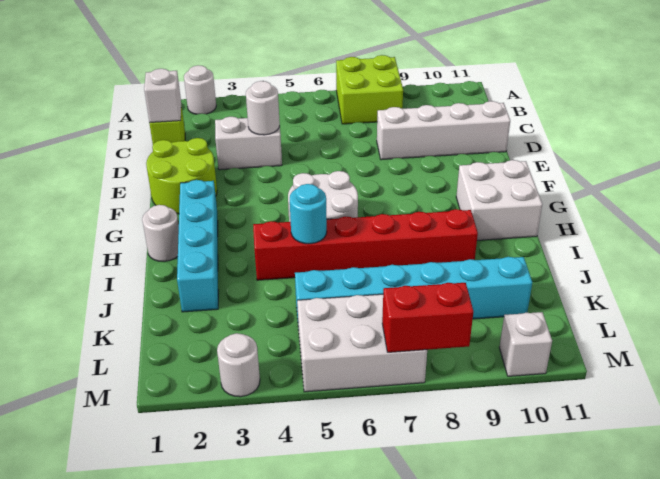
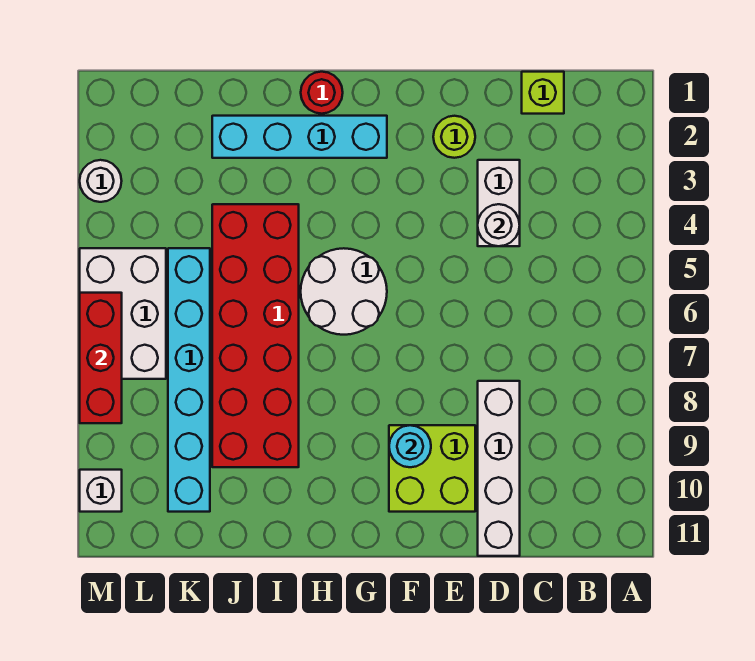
white 1x1 round brick [184,65,216,114] -> none
lime 2x2 brick [336,55,403,124] -> lime 2x2 brick moved to [389,425,475,512]
white 1x1 brick [144,69,181,123] -> none
lime 2x2 round brick [146,138,217,214] -> lime 1x1 round brick [433,116,475,158]
white 2x2 brick [456,160,542,240] -> none
white 1x1 round brick [142,205,179,262] -> red 1x1 round brick [301,72,343,114]
red 1x6 brick [253,209,478,280] -> red 2x6 brick [212,204,299,467]
cyan 1x1 round brick [290,184,327,244] -> cyan 1x1 round brick moved to [389,425,431,467]
red 1x2 brick [382,283,473,352] -> red 1x3 brick [80,293,122,423]

